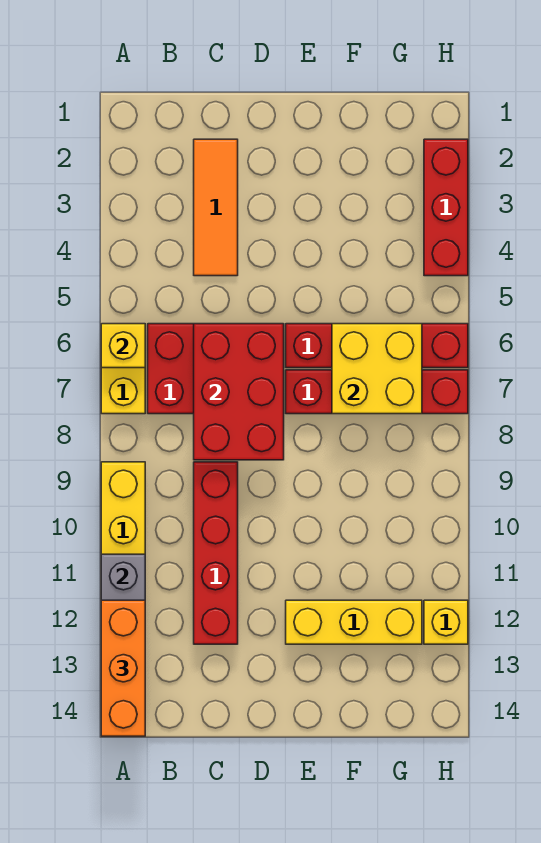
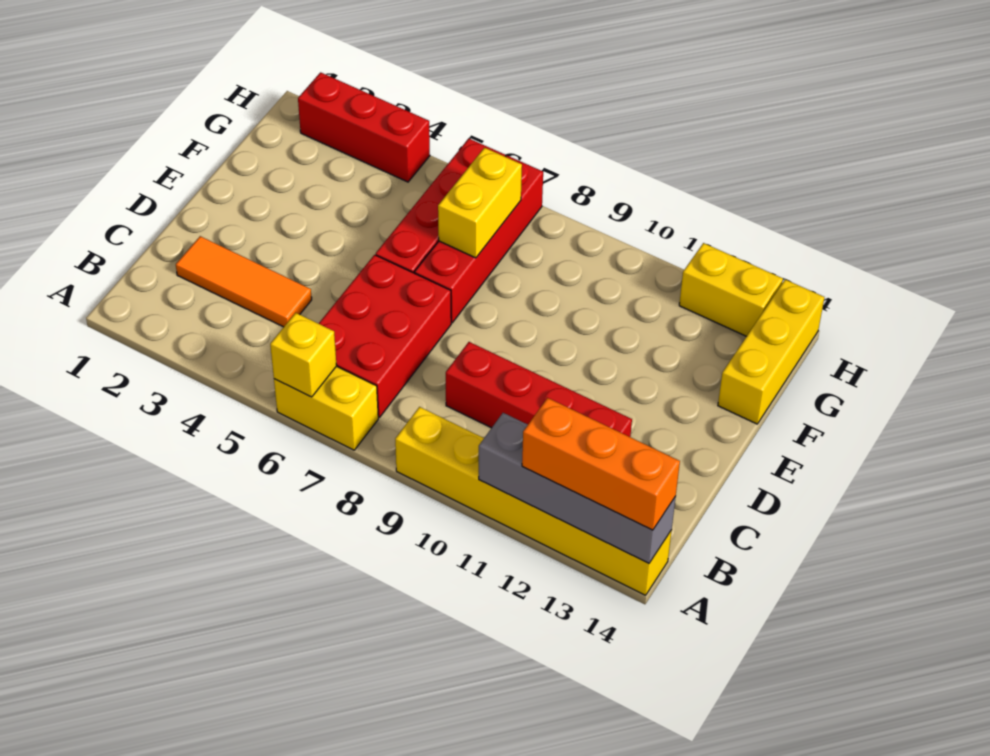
red 2x3 brick [194,324,284,460] -> none
yellow 1x3 brick [286,600,422,644] -> yellow 1x3 brick moved to [718,280,824,424]
yellow 2x2 brick [332,324,422,414] -> yellow 1x2 brick [438,148,522,258]
yellow 1x1 brick [424,600,468,644] -> yellow 1x2 brick [679,243,783,336]

